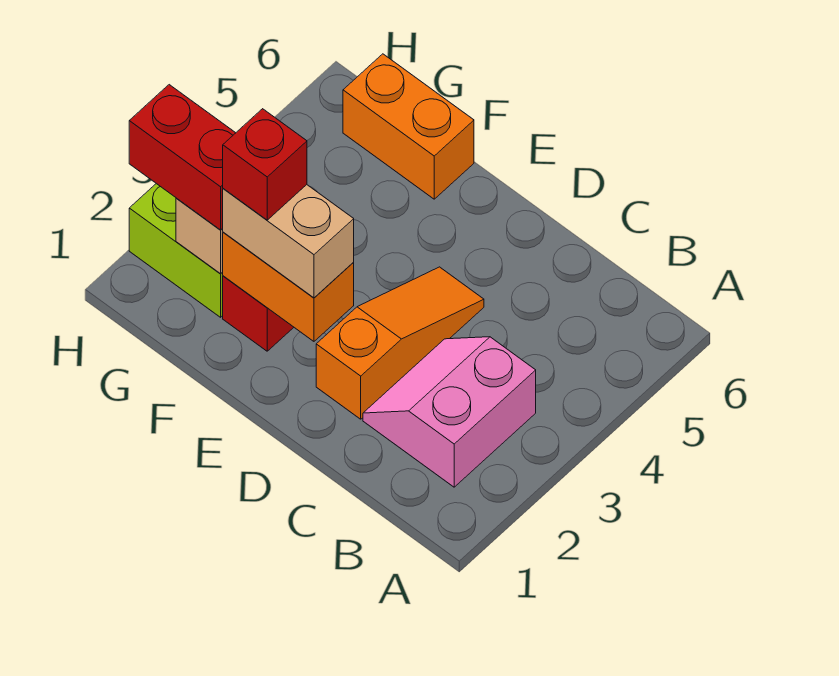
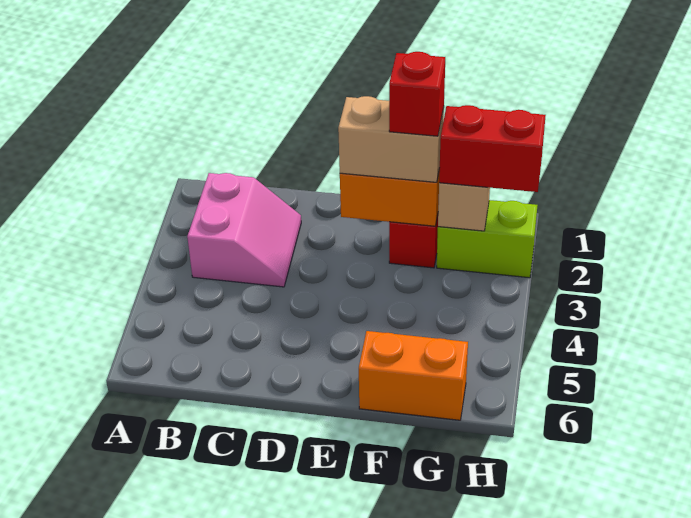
orange 1x3 slope [316,267,484,419] -> none

